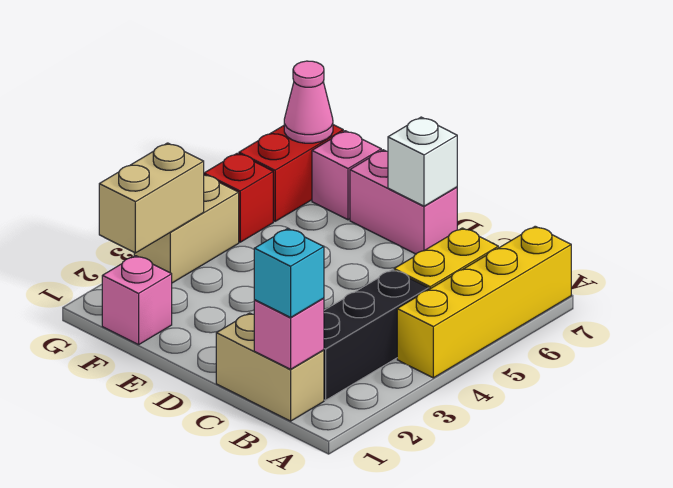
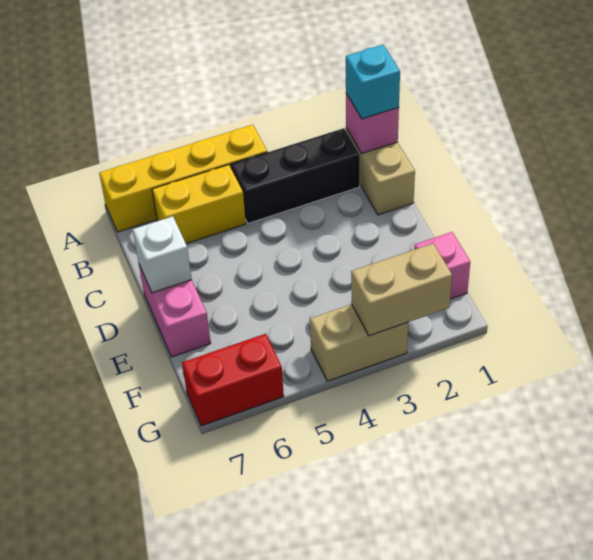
pink 1x1 brick [312,131,381,220] -> none
red 1x1 brick [204,153,273,242] -> none
pink 1x1 cone [284,61,333,143] -> none

